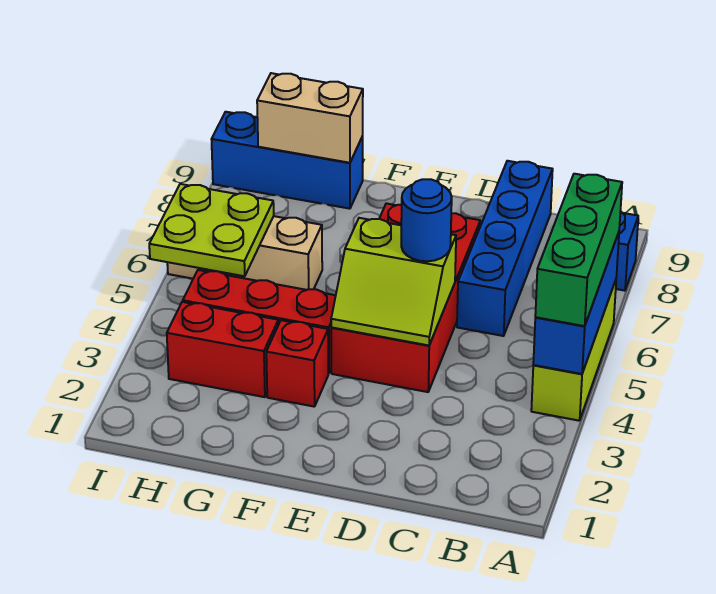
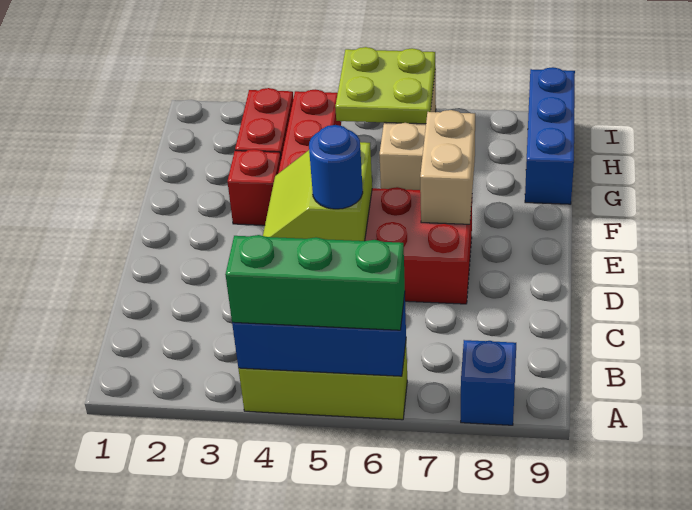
blue 1x4 brick [457,161,553,336] -> none
tan 1x2 brick [257,73,363,163] -> tan 1x2 brick moved to [420,110,475,224]

